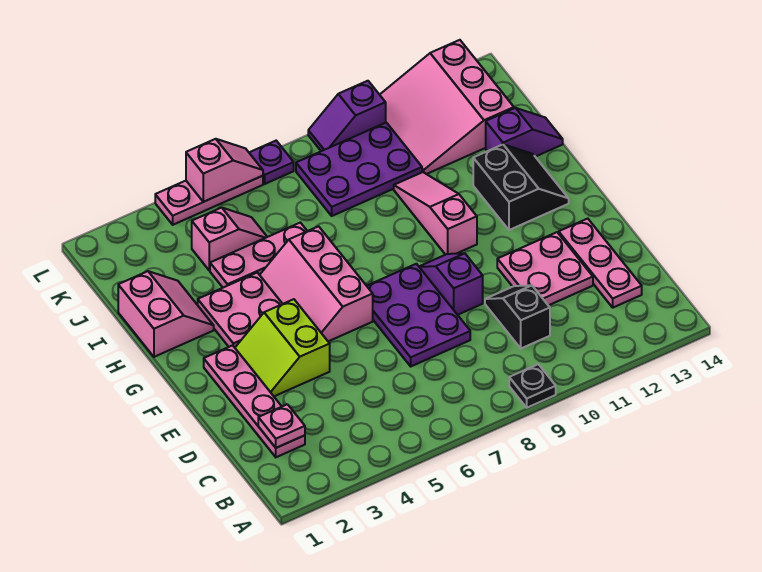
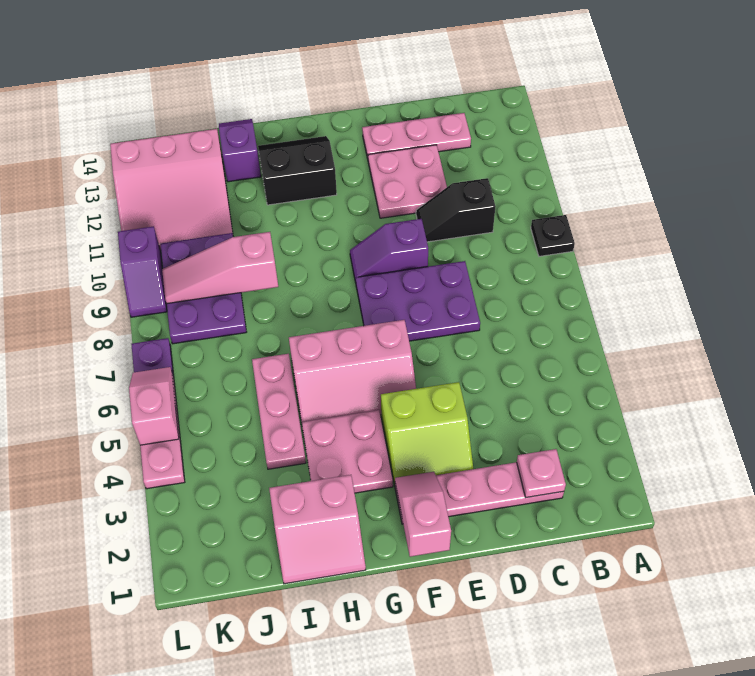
pink 1x3 slope [394,172,477,255] -> pink 1x3 slope moved to [162,232,278,304]
pink 2x2 slope [118,271,214,357] -> pink 2x2 slope turned to [269,475,366,584]
pink 1x2 slope [192,208,267,270] -> pink 1x2 slope moved to [395,472,451,557]

